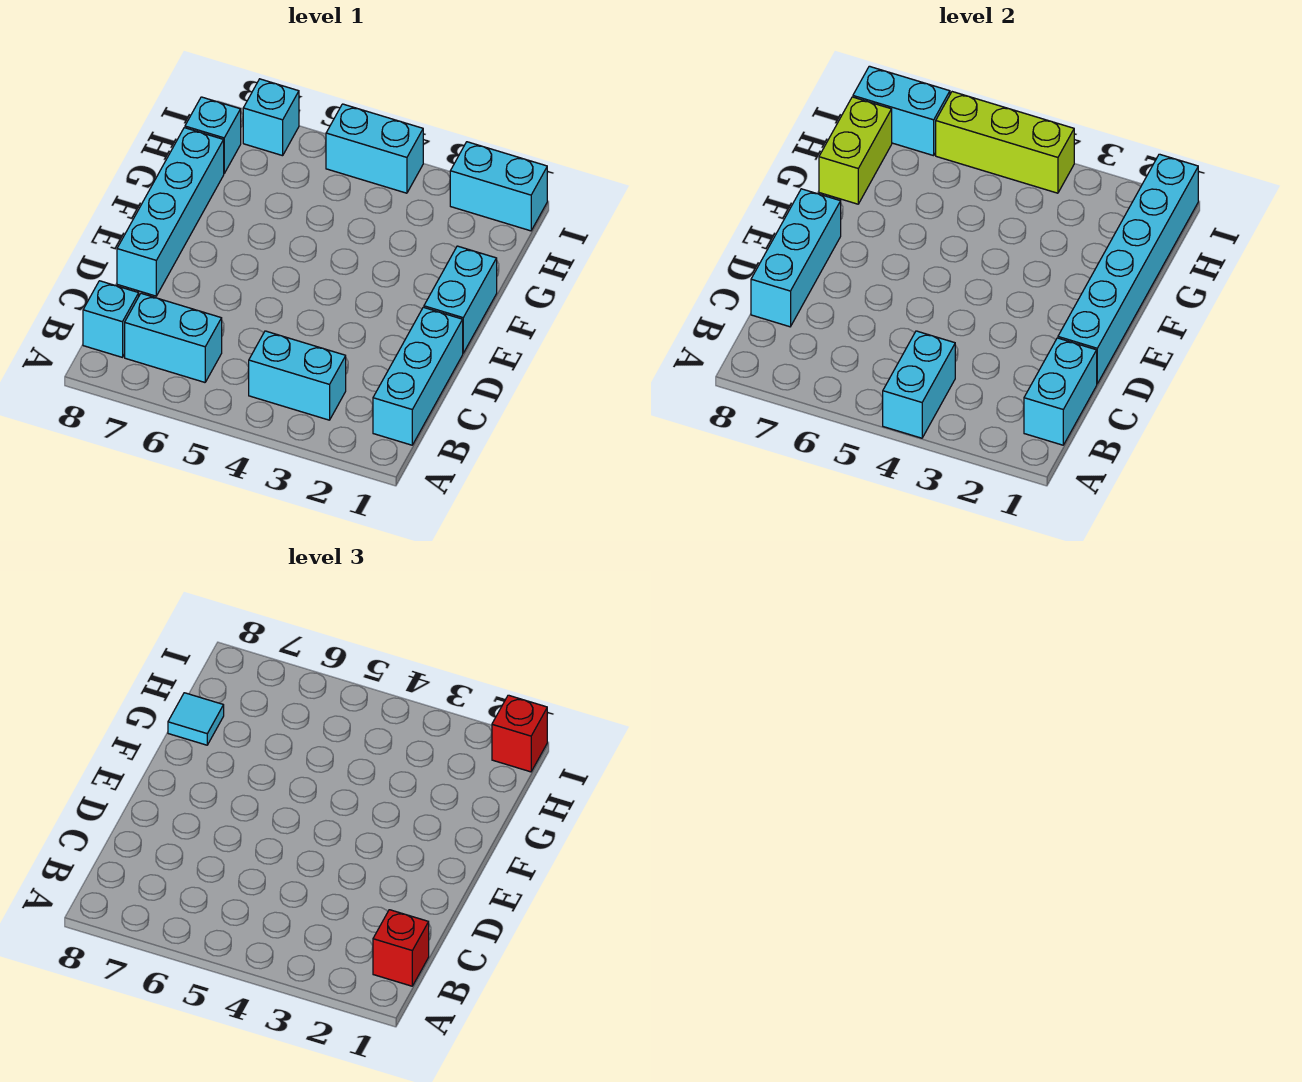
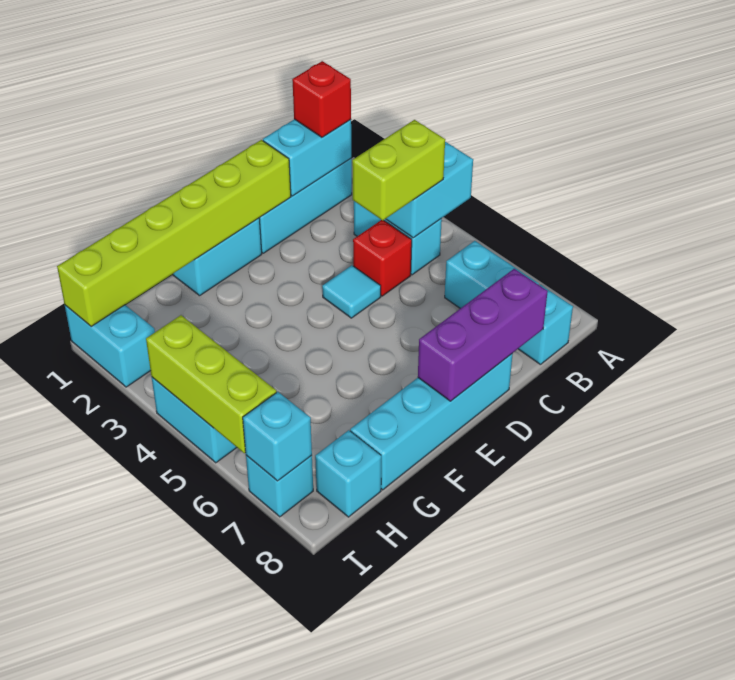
cyan 1x3 brick [751,189,841,327] -> purple 1x3 brick [418,269,548,401]
cyan 1x6 brick [1058,154,1198,384] -> lime 1x6 brick [57,140,291,326]
lime 1x2 brick [819,97,892,204] -> lime 1x2 brick moved to [352,120,445,220]
cyan 1x1 tile [168,693,224,745] -> cyan 1x1 tile moved to [322,265,381,318]
red 1x1 brick [492,695,547,772] -> red 1x1 brick moved to [353,220,412,296]
cyan 1x2 brick [853,66,950,156] -> cyan 1x1 brick [243,392,312,481]

